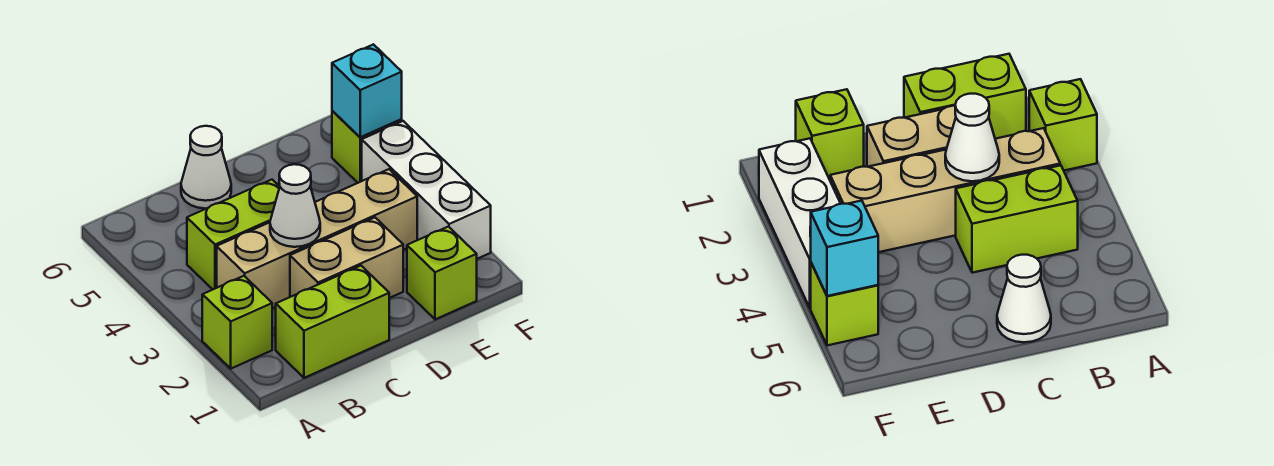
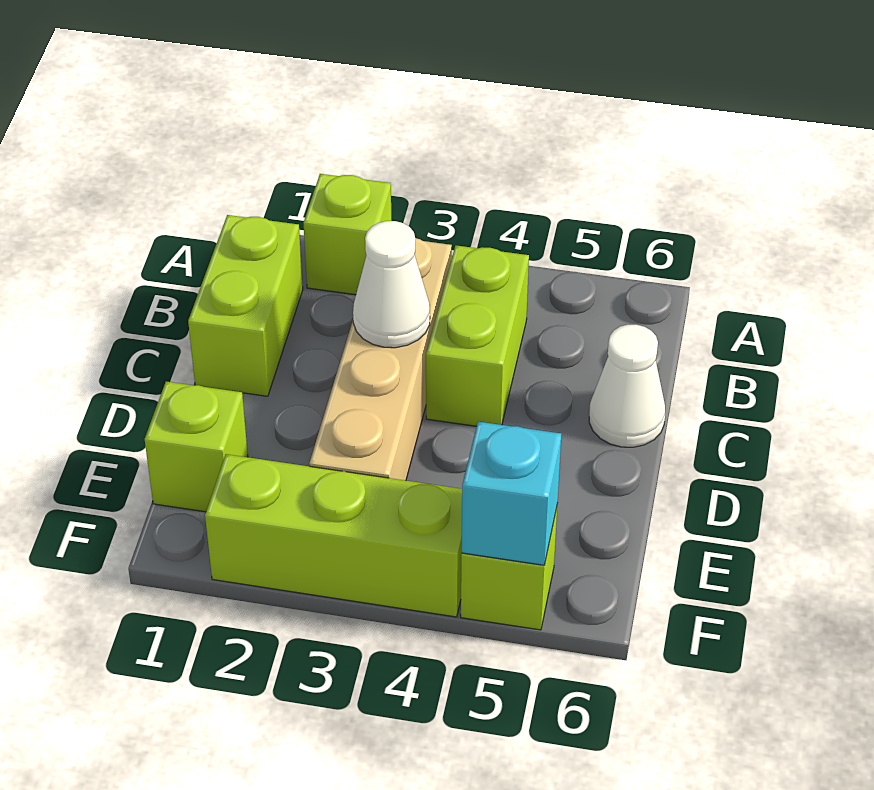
tan 1x2 brick [290,218,403,298] -> none
white 1x3 brick [362,121,491,259] -> lime 1x3 brick [205,454,462,617]

